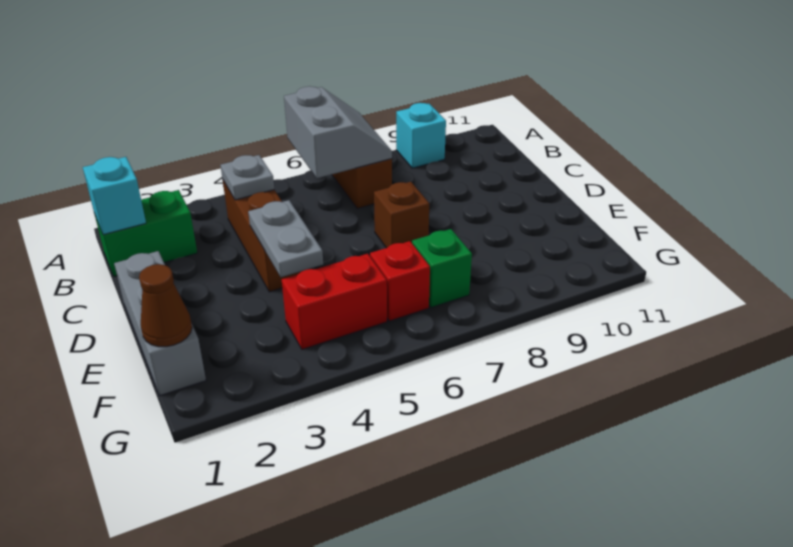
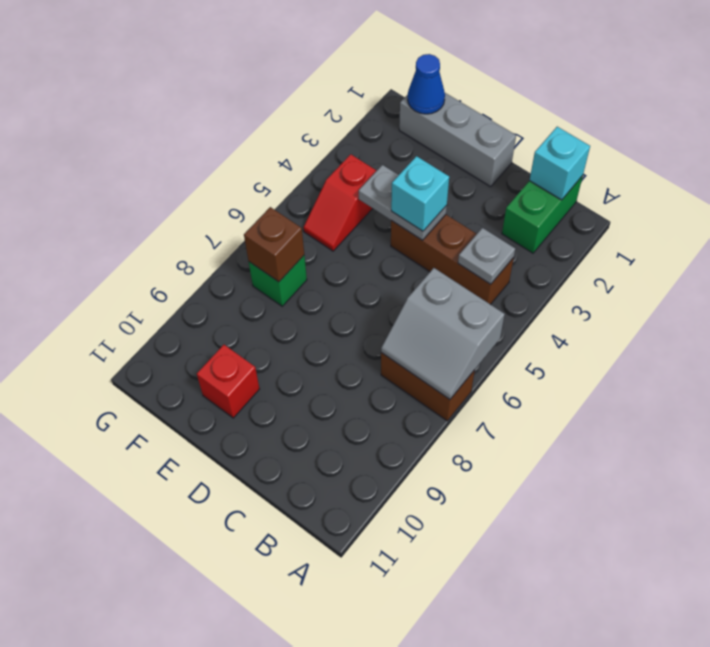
cyan 1x1 brick [396,103,446,168] -> cyan 1x1 brick moved to [391,156,449,231]
brown 1x1 brick [374,182,429,248] -> brown 1x1 brick moved to [244,207,304,282]
brown 1x1 cone [139,264,192,347] -> blue 1x1 cone [408,54,445,114]
red 1x2 brick [282,254,387,349] -> red 1x2 slope [303,154,377,251]
red 1x1 brick [370,241,430,321] -> red 1x1 brick moved to [197,345,260,418]

